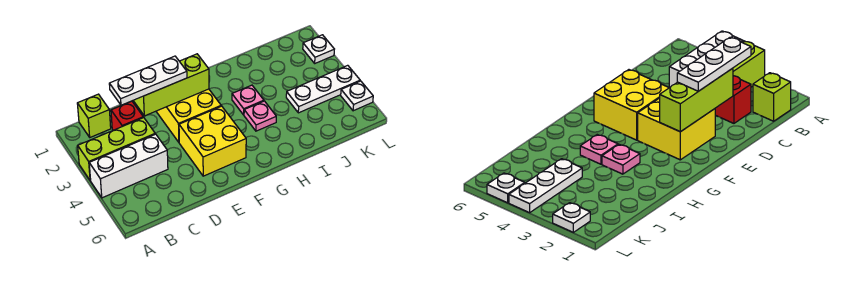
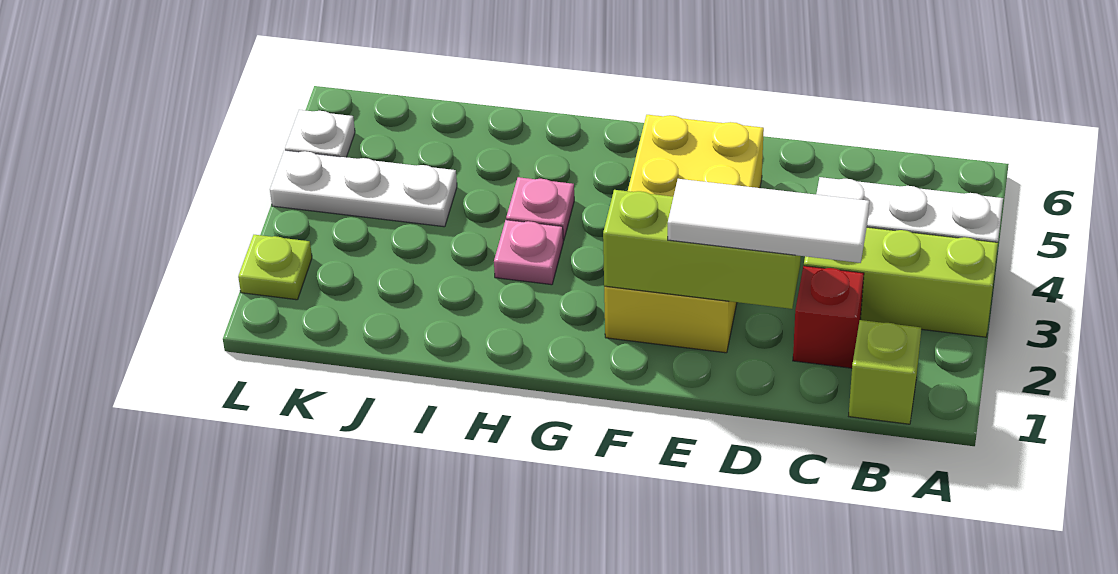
white 1x3 plate [109,56,187,105] -> white 1x3 tile [668,179,869,263]
white 1x1 plate [303,35,334,63] -> lime 1x1 plate [238,235,312,300]

